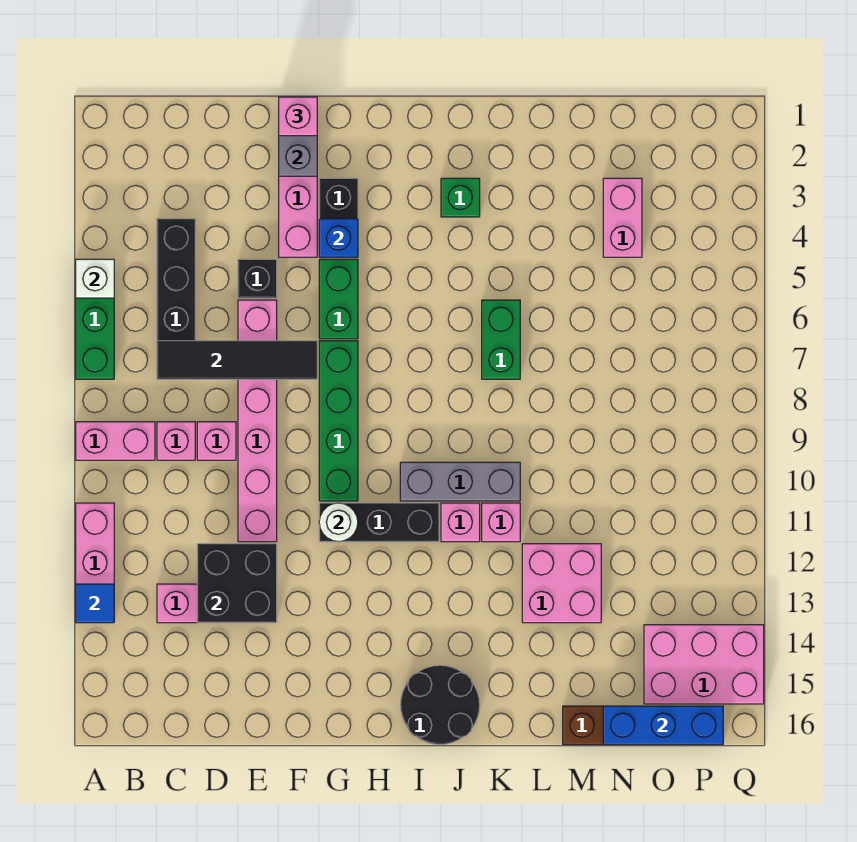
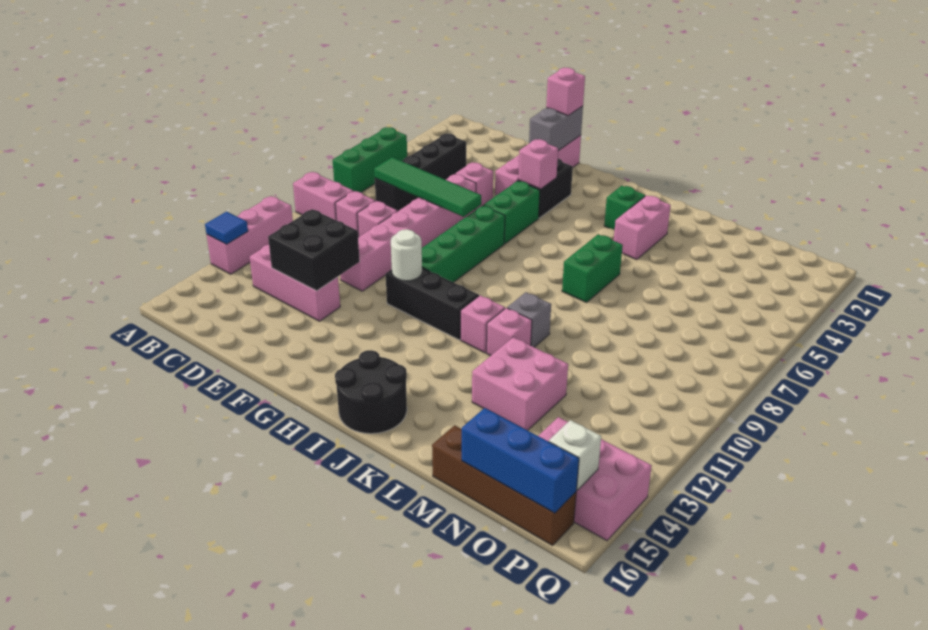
white 1x1 brick [76,259,114,298] -> white 1x1 brick moved to [549,420,601,490]
black 1x4 tile [157,341,317,379] -> green 1x4 tile [374,157,481,217]
black 1x1 brick [238,259,277,298] -> pink 1x1 brick [455,163,493,210]
blue 1x1 brick [319,219,358,257] -> pink 1x1 brick [518,139,558,189]
grey 1x3 brick [400,462,520,501] -> grey 1x1 brick [507,292,551,347]
pink 1x2 brick [603,178,642,257] -> pink 1x2 brick moved to [614,195,671,260]

